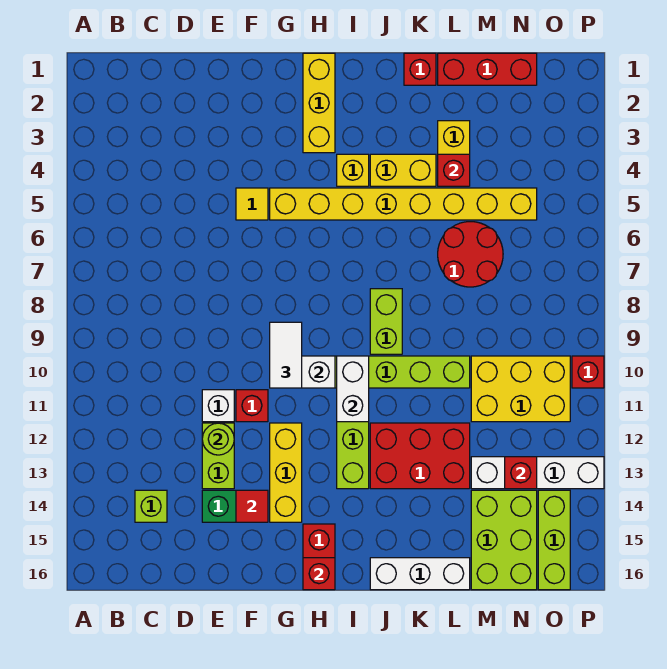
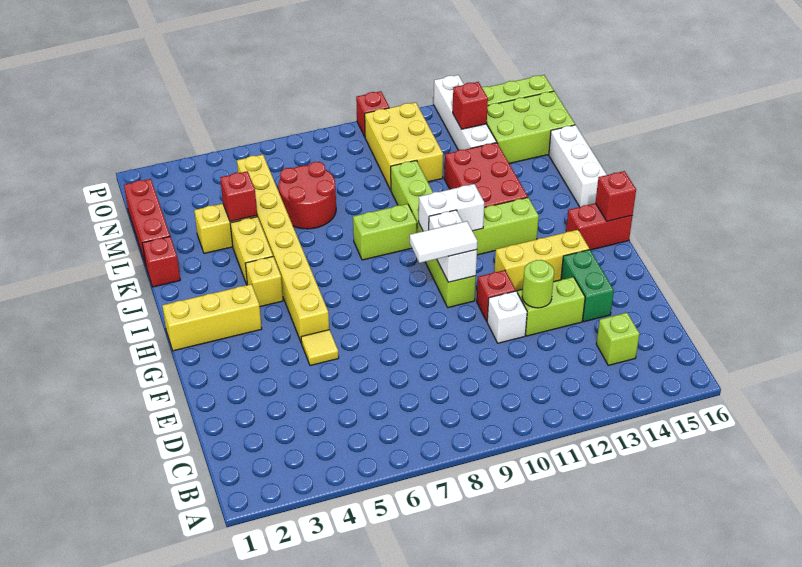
red 1x1 tile [236,490,268,522] -> none

